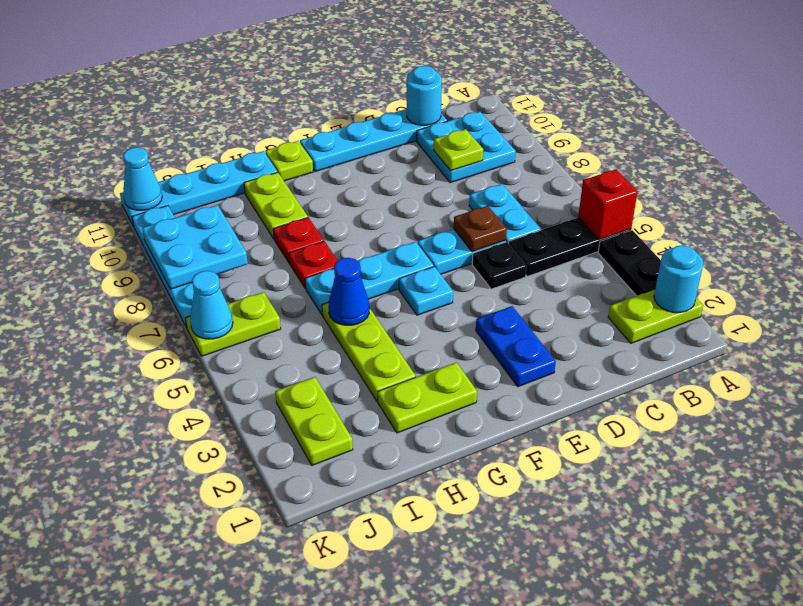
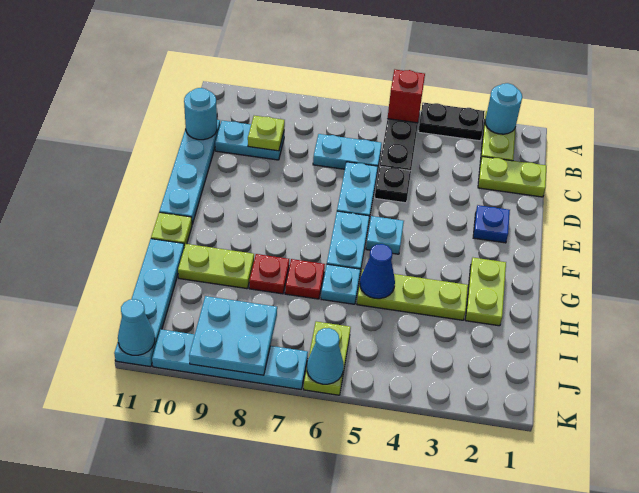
cyan 2x2 plate [417,112,516,183] -> cyan 1x2 plate [215,121,284,160]
brown 1x1 plate [454,206,507,252] -> none
blue 1x2 plate [476,306,556,387] -> blue 1x1 plate [473,205,510,243]
lime 1x2 plate [275,377,353,465] -> lime 1x2 plate moved to [478,157,546,197]

